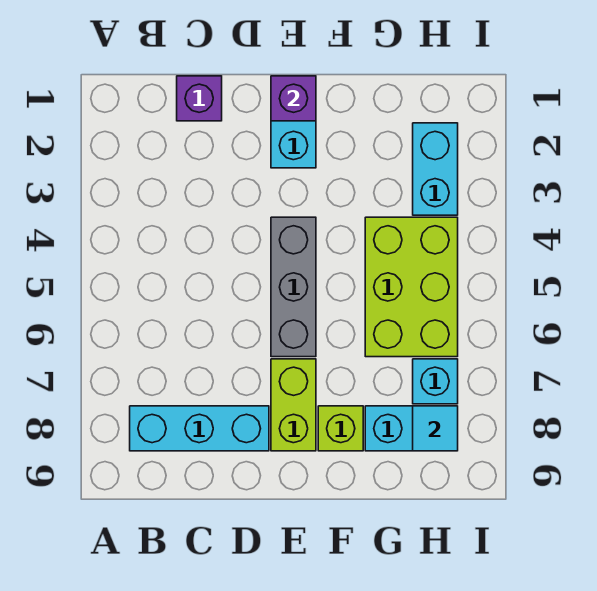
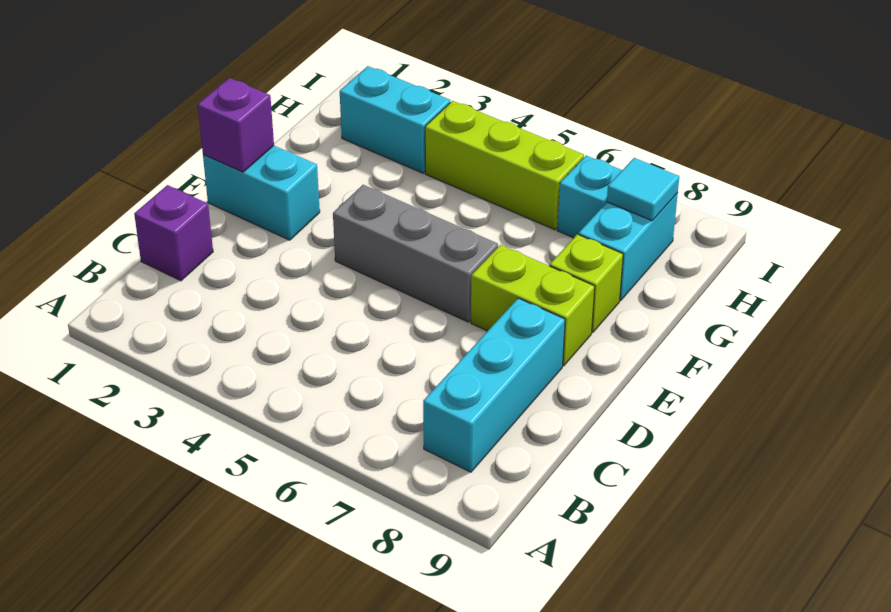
lime 2x3 brick [365,217,458,357] -> lime 1x3 brick [425,101,584,230]

